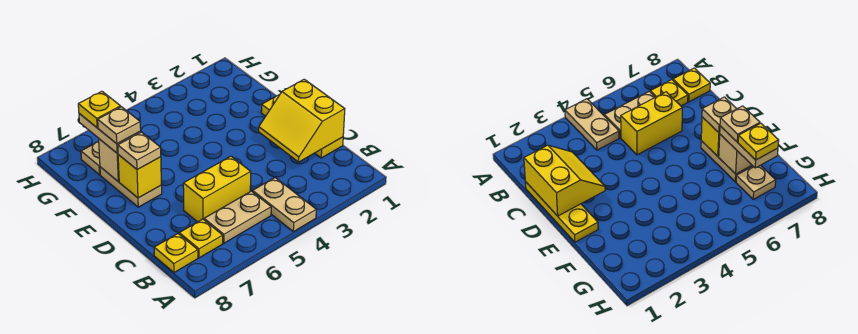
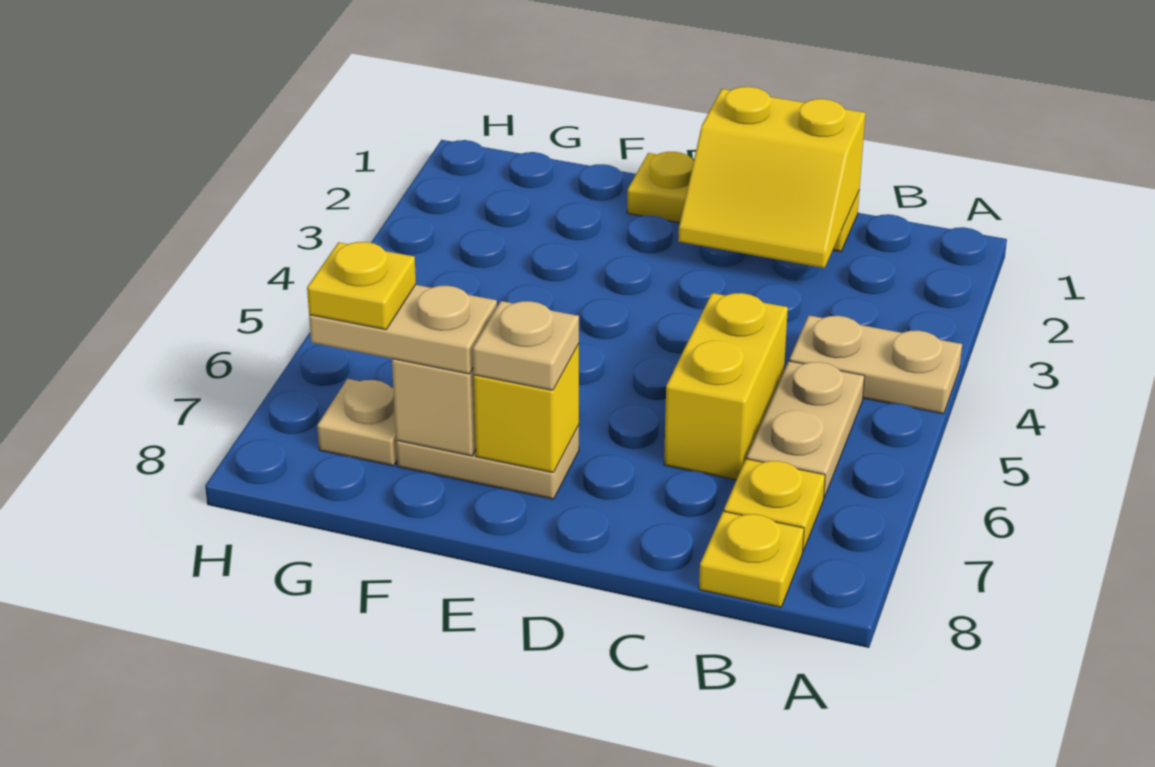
tan 1x1 plate [98,107,141,144] -> none

